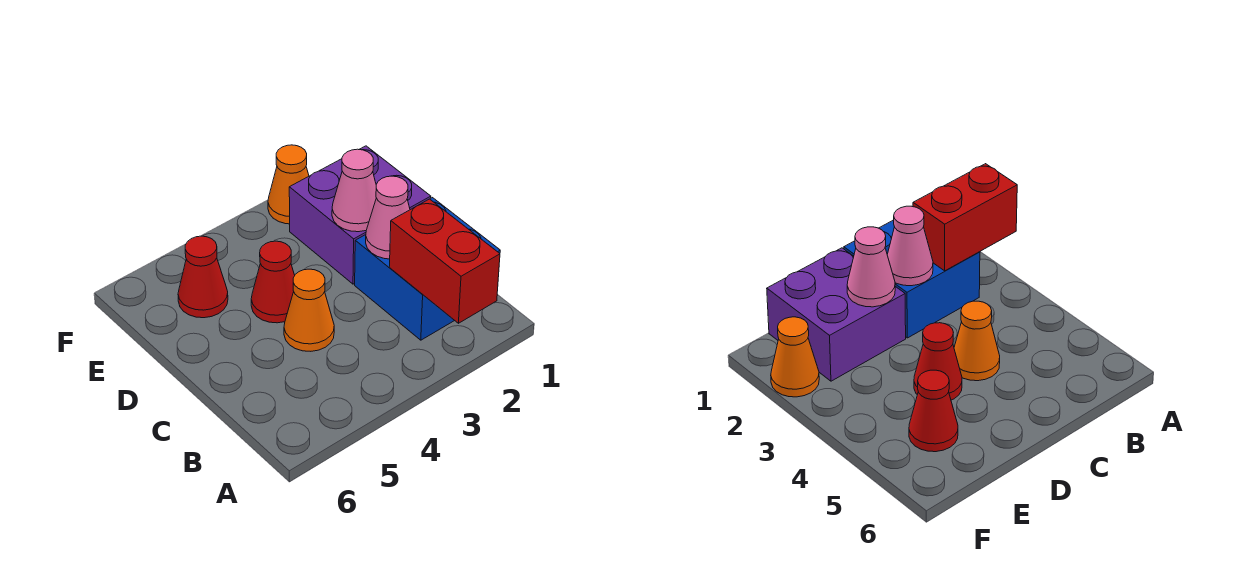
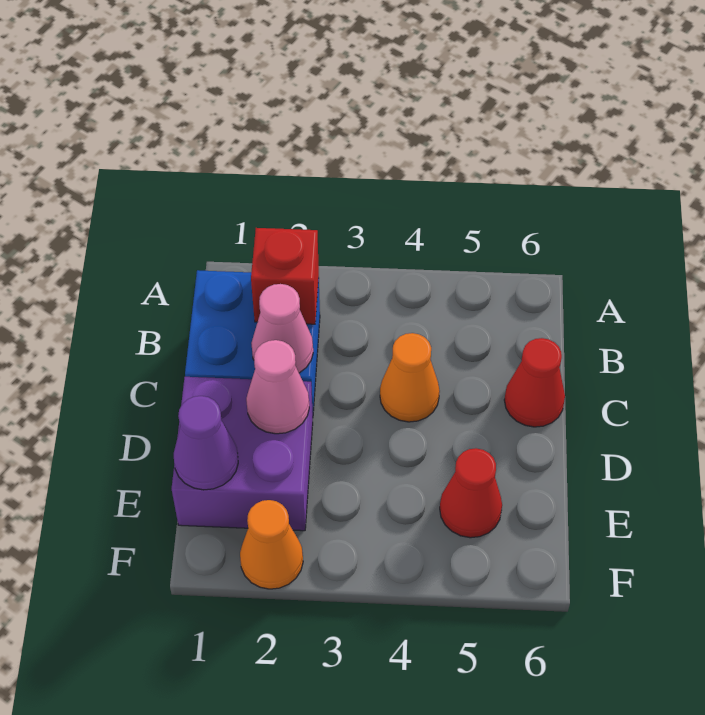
red 1x2 brick [389,199,500,323] -> red 1x1 brick [251,228,319,324]
red 1x1 cone [251,241,295,323] -> red 1x1 cone moved to [504,338,565,427]
none -> purple 1x1 cone [174,396,238,490]

